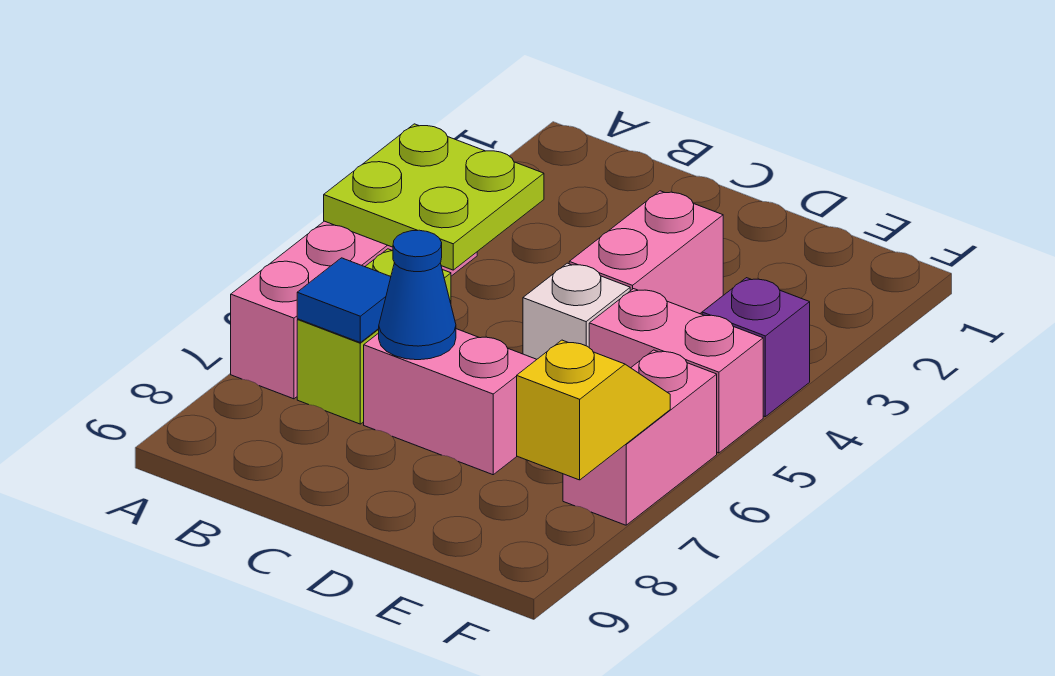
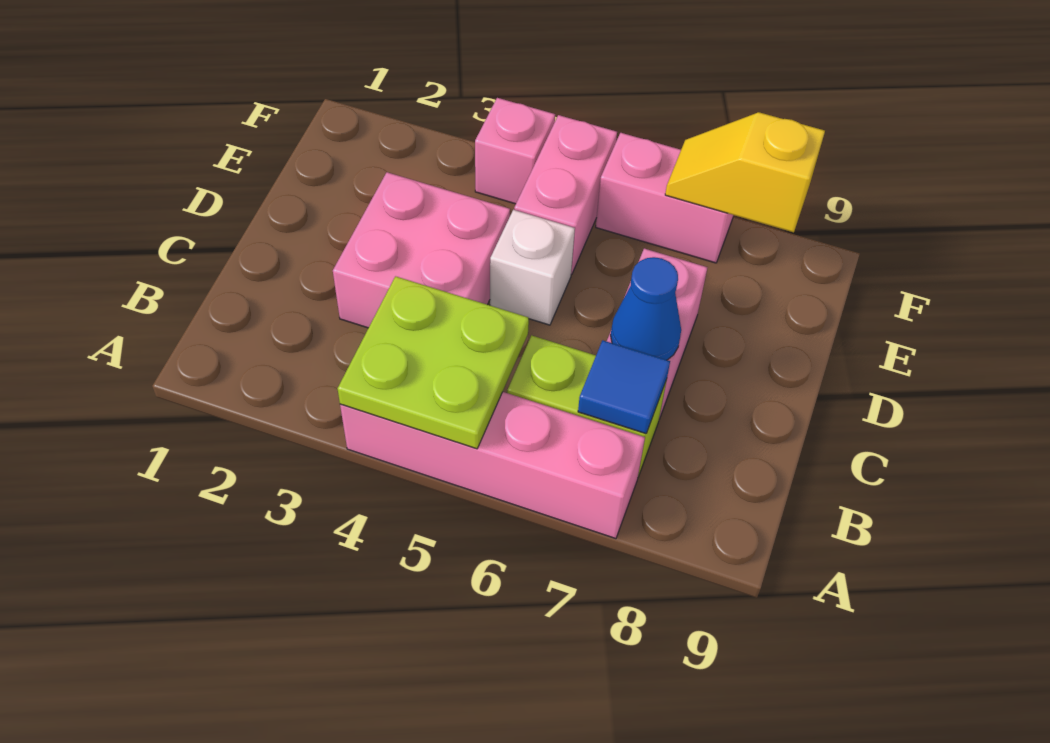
pink 1x2 brick [569,191,723,314] -> pink 2x2 brick [333,172,510,328]
purple 1x1 brick [702,278,810,417] -> pink 1x1 brick [475,98,555,204]

